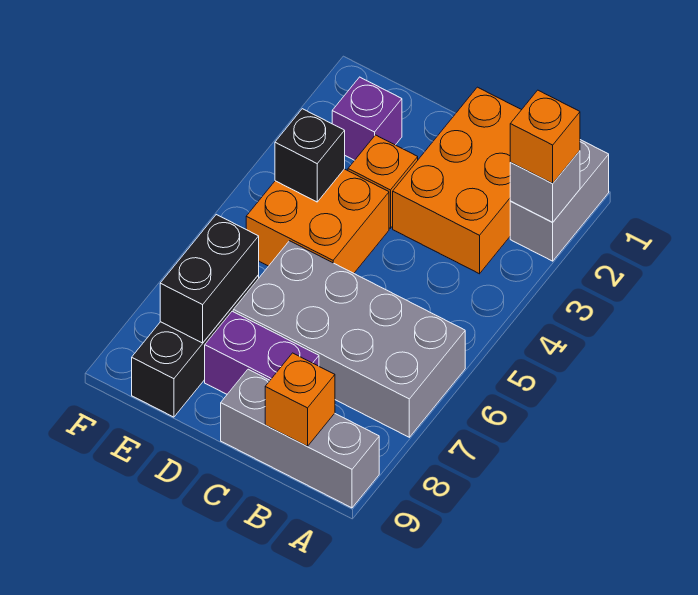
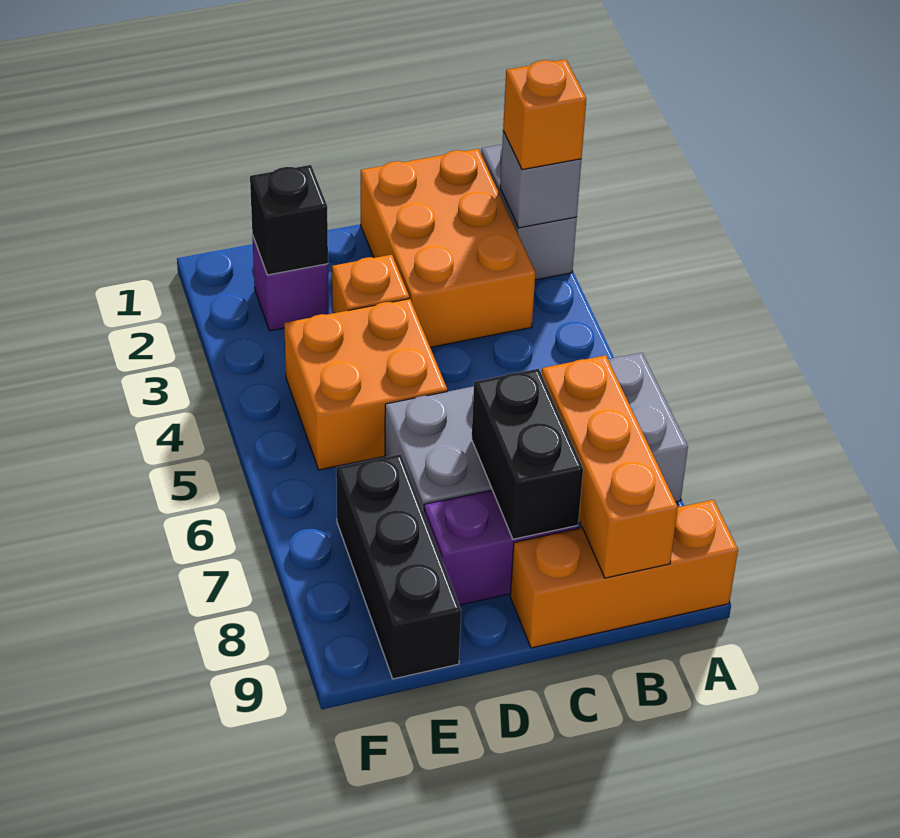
grey 1x3 brick [221,369,379,508] -> orange 1x3 brick [510,500,738,648]
orange 1x1 brick [265,353,335,446] -> orange 1x3 brick [542,355,678,578]
black 1x1 brick [275,109,345,202] -> black 1x1 brick moved to [250,165,328,275]
black 1x2 brick [160,215,259,343] -> black 1x2 brick moved to [472,369,583,539]

